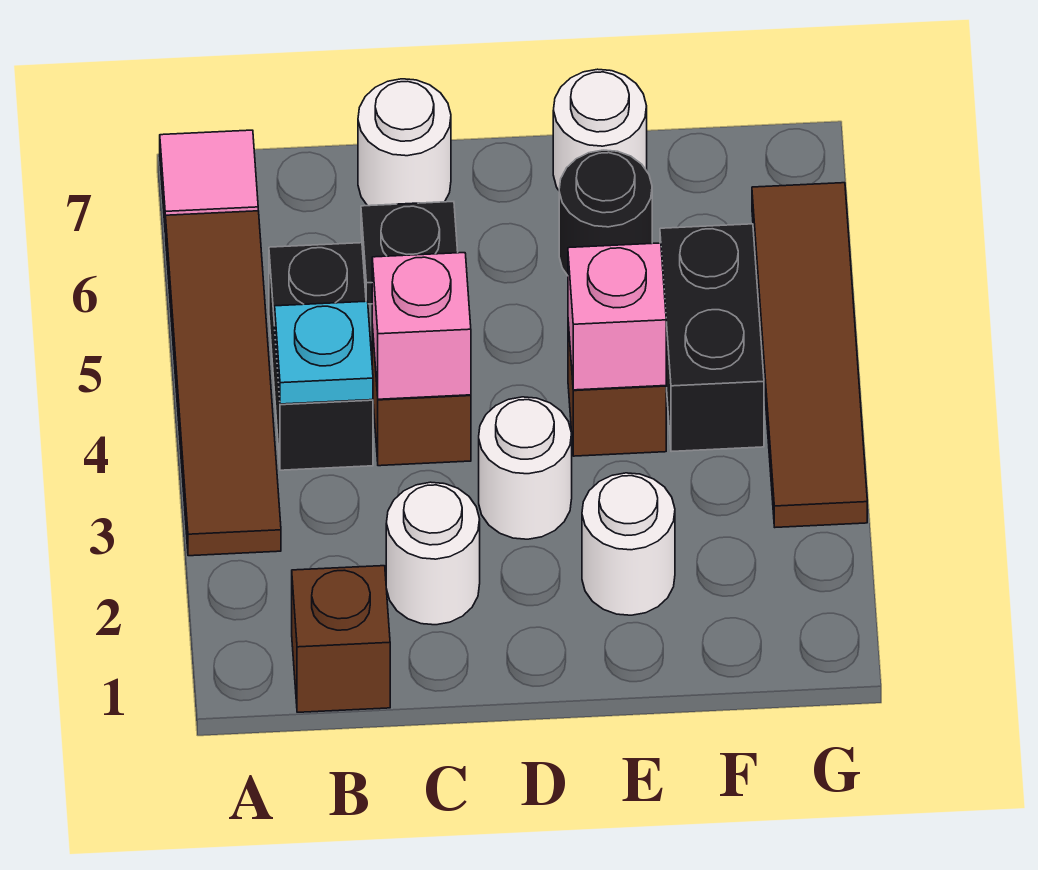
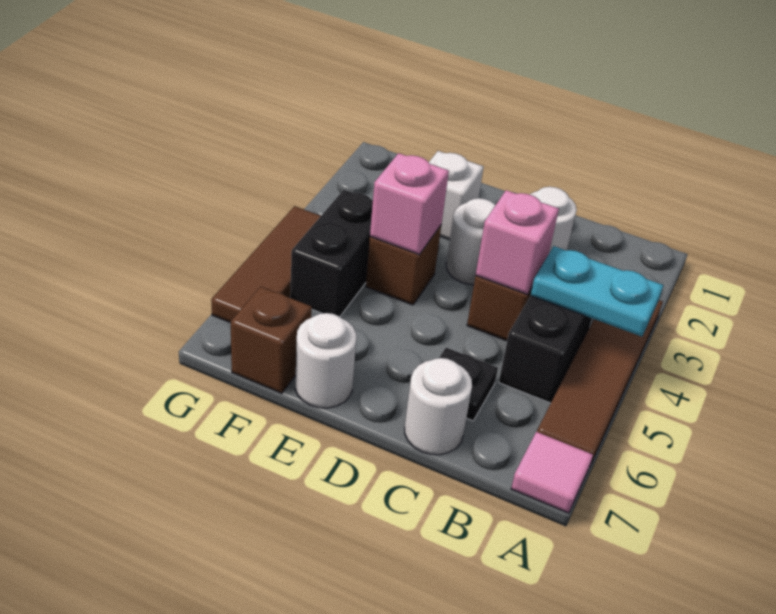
brown 1x1 brick [292,566,390,712] -> brown 1x1 brick moved to [231,287,312,393]
cyan 1x1 plate [275,301,373,404] -> cyan 1x2 plate [531,246,663,337]
white 1x1 round brick [582,473,675,615] -> white 1x1 brick [429,151,484,240]
black 1x1 round brick [559,150,652,276] -> none
brown 1x4 tile [752,183,867,527] -> brown 1x3 tile [211,206,321,323]

